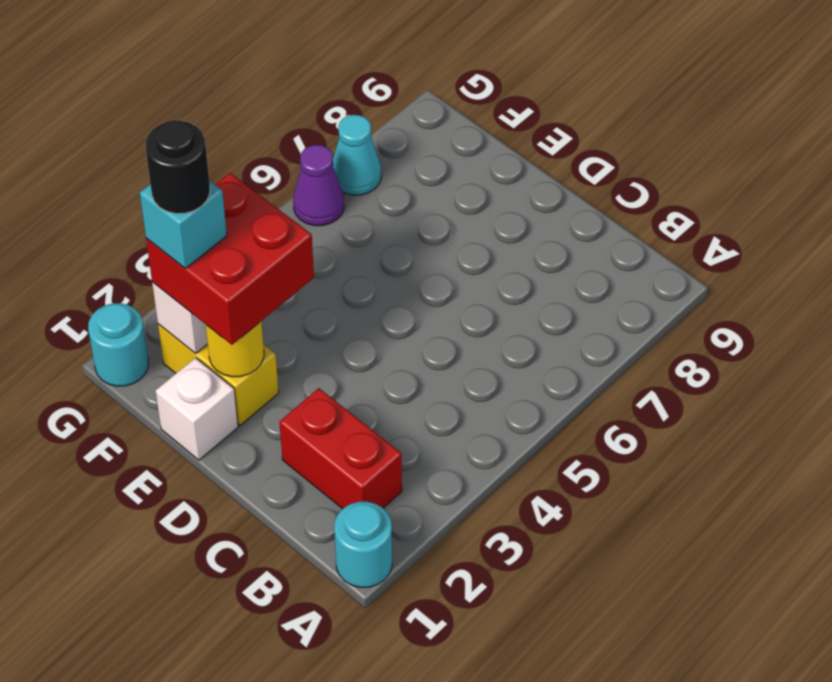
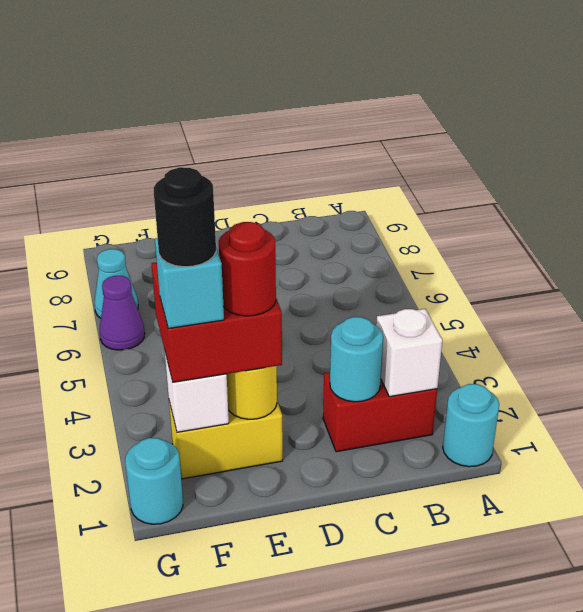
none -> cyan 1x1 round brick [330,317,383,402]
white 1x1 brick [156,358,238,460] -> white 1x1 brick moved to [376,309,442,397]
none -> red 1x1 round brick [219,222,276,316]

